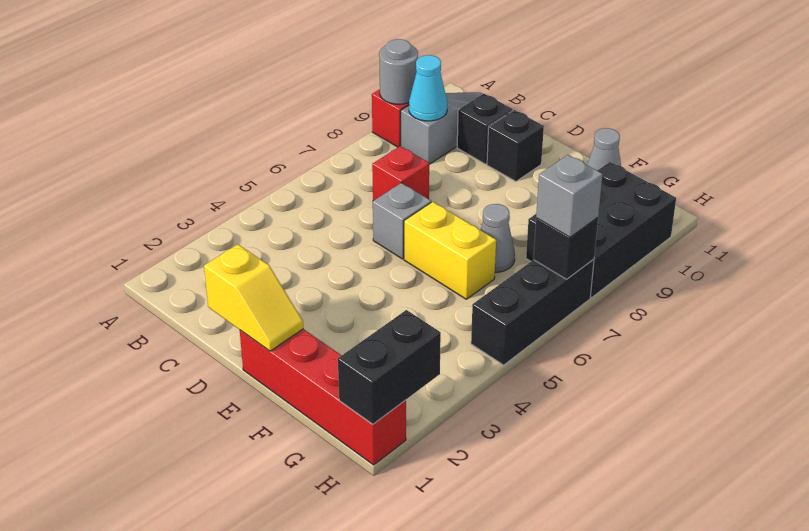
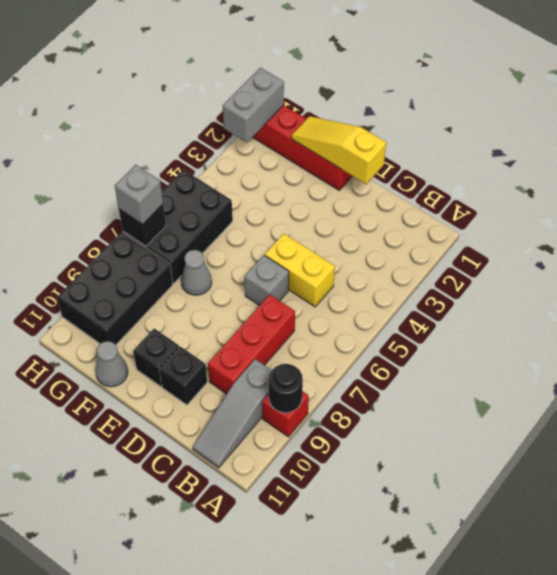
grey 1x1 round brick [379,39,418,104] -> black 1x1 round brick [269,364,303,413]
cyan 1x1 cone [409,55,447,121] -> none
red 1x1 brick [372,146,429,201] -> red 1x3 brick [208,295,295,394]
black 1x1 brick [457,94,513,164] -> black 1x1 brick moved to [133,328,179,387]
yellow 1x2 slope [204,244,303,351] -> yellow 1x3 slope [292,116,386,184]
yellow 1x2 brick [404,202,496,299] -> yellow 1x2 brick moved to [265,234,335,307]
black 1x2 brick [338,310,441,424] -> grey 1x2 brick [223,68,284,143]
black 1x3 brick [471,259,594,365] -> black 2x3 brick [123,170,233,283]

